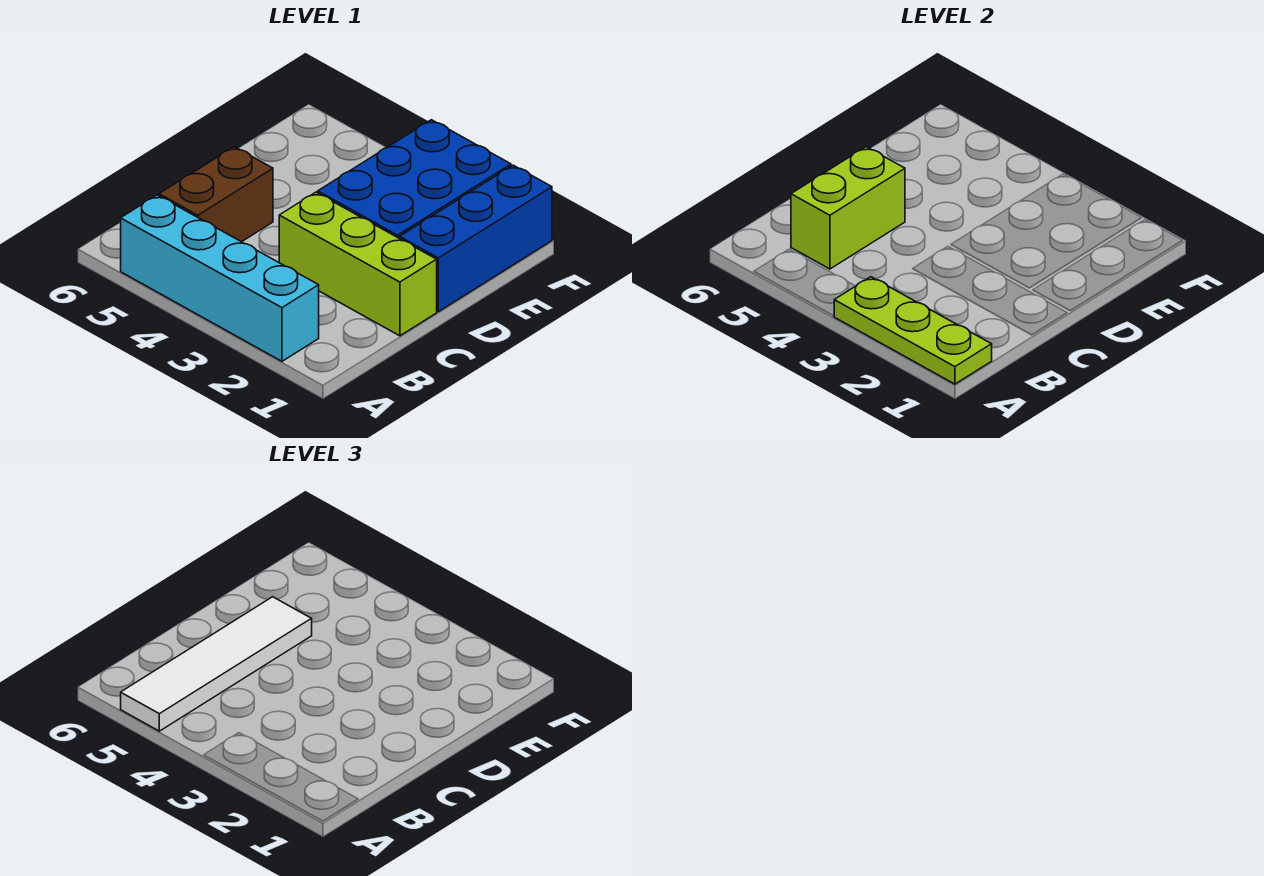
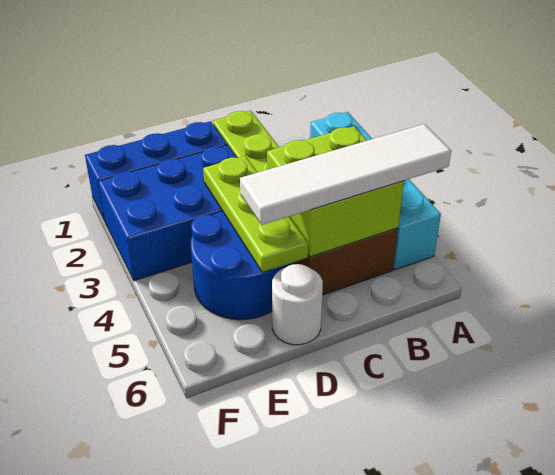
lime 1x3 plate [834,277,992,384] -> lime 1x3 plate moved to [203,156,308,272]
lime 1x2 brick [791,147,905,269] -> lime 2x2 brick [267,126,404,257]
none -> blue 2x2 round brick [191,211,290,320]
none -> white 1x1 round brick [272,264,323,345]

